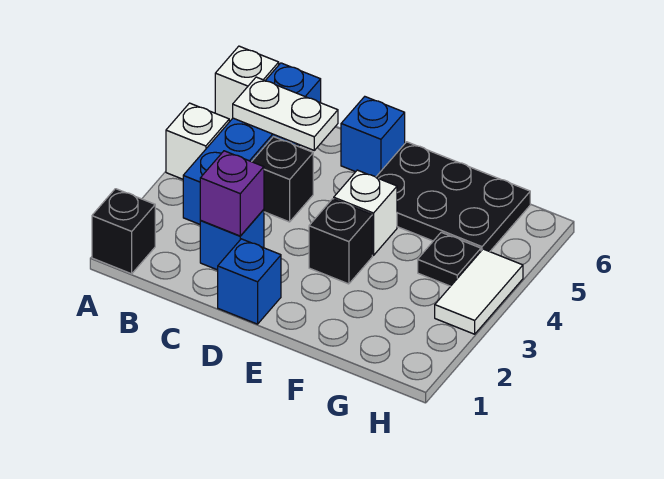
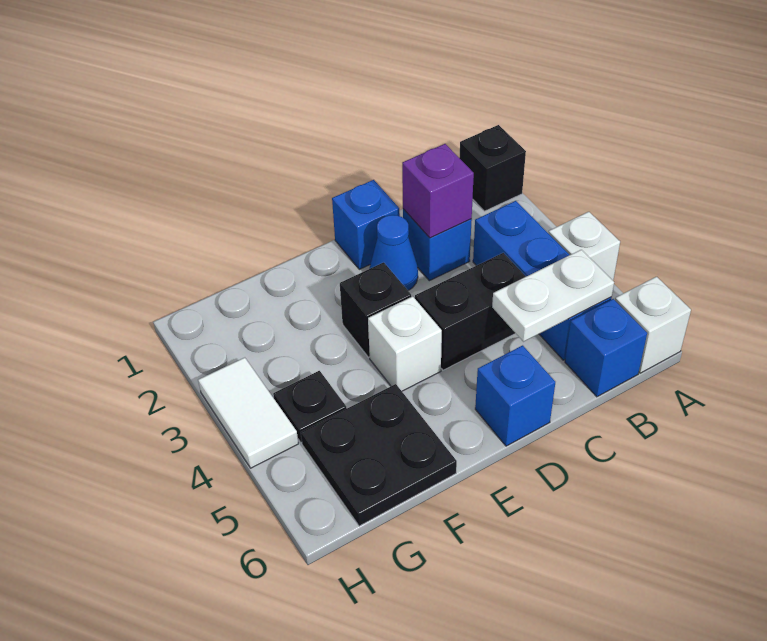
black 1x1 brick [252,137,313,222] -> black 1x2 brick [415,253,526,370]
none -> blue 1x1 cone [369,215,418,291]
black 2x3 plate [376,142,530,252] -> black 2x2 plate [301,384,457,526]

